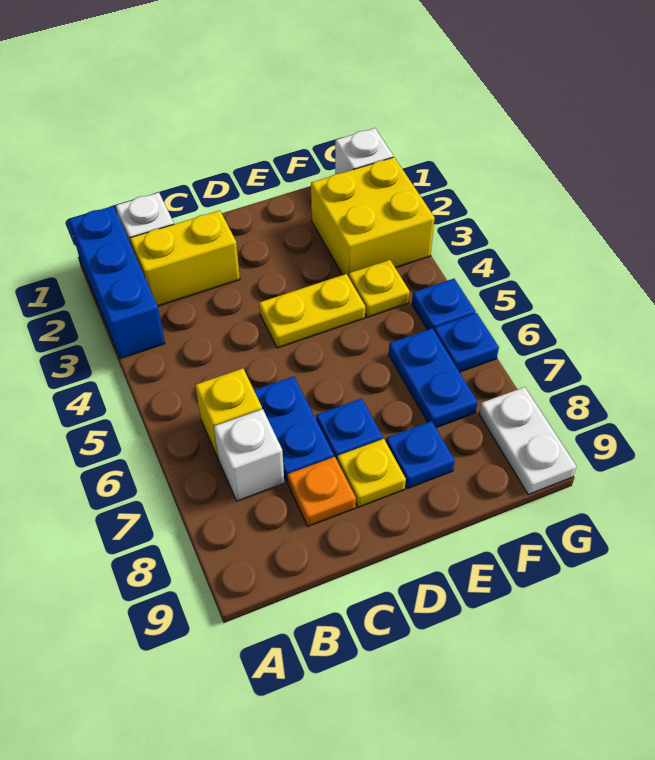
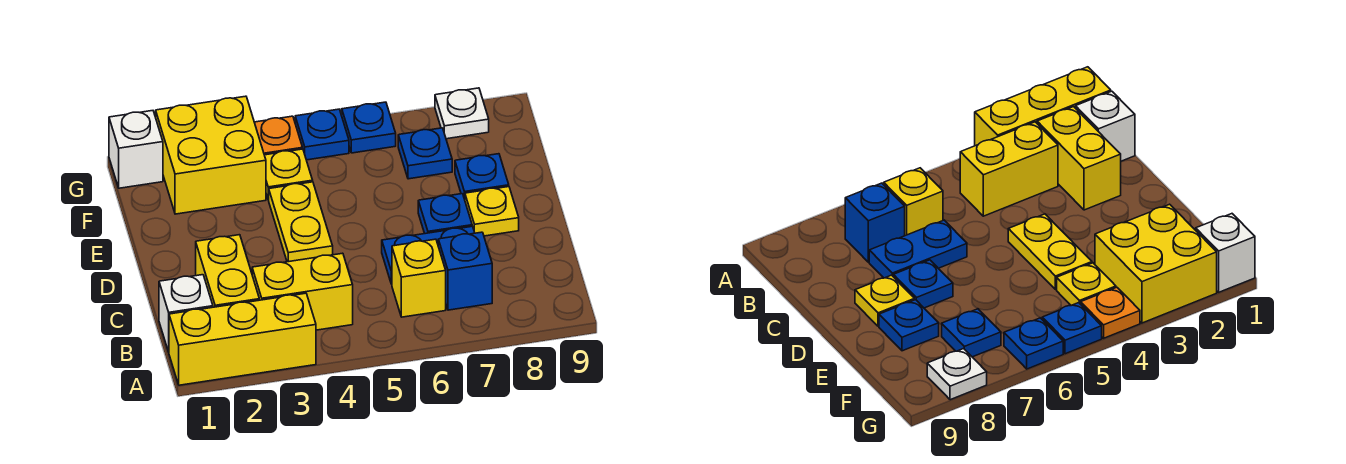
blue 1x3 brick [69,206,165,359] -> yellow 1x3 brick [169,293,316,385]
none -> yellow 1x2 brick [252,253,353,330]
white 1x1 brick [214,409,284,501] -> blue 1x1 brick [438,232,492,310]
orange 1x1 plate [287,457,356,526] -> orange 1x1 plate moved to [254,116,303,155]
blue 1x2 plate [389,328,478,428] -> blue 1x1 plate [398,128,452,179]
white 1x2 plate [479,387,576,494] -> white 1x1 plate [435,88,489,139]

